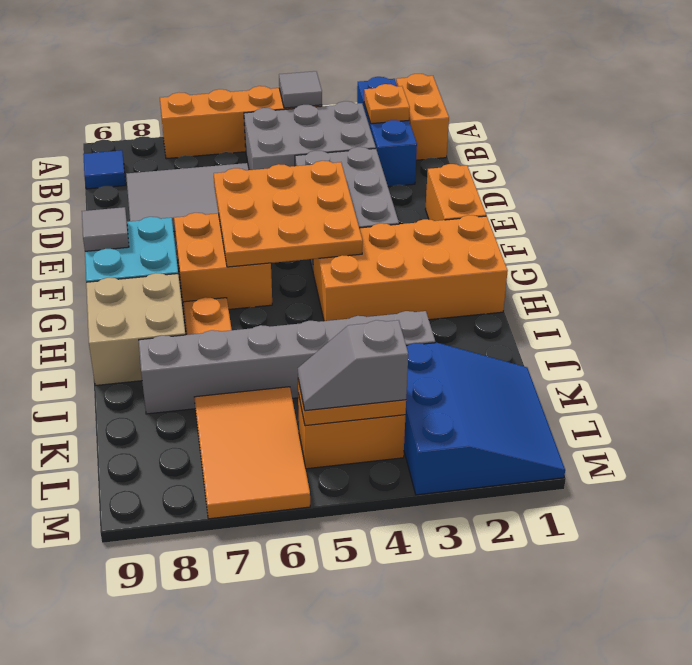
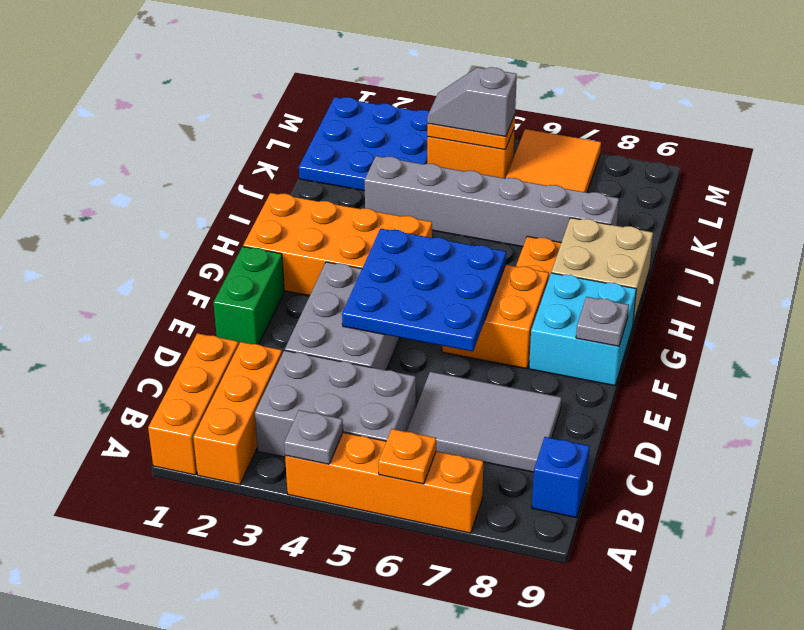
orange 1x2 brick [396,74,449,160] -> orange 1x3 brick [148,333,239,475]
blue 1x3 brick [357,77,417,187] -> orange 1x3 brick [193,342,282,484]
grey 1x1 tile [279,71,322,108] -> grey 1x1 plate [284,410,343,464]
orange 1x1 plate [364,84,410,124] -> orange 1x1 plate moved to [378,429,436,484]
blue 1x1 tile [83,150,125,189] -> blue 1x1 brick [532,437,590,518]
orange 1x2 brick [425,164,486,221] -> green 1x2 brick [213,247,284,344]
orange 3x3 plate [214,161,363,267] -> blue 3x3 plate [342,229,506,351]
grey 1x1 tile [82,207,129,251] -> grey 1x1 plate [576,297,629,346]
blue 3x3 slope [404,343,565,495] -> blue 3x3 plate [299,97,429,191]
grey 1x2 slope [298,320,408,411] -> grey 1x2 slope turned to [427,67,517,137]

